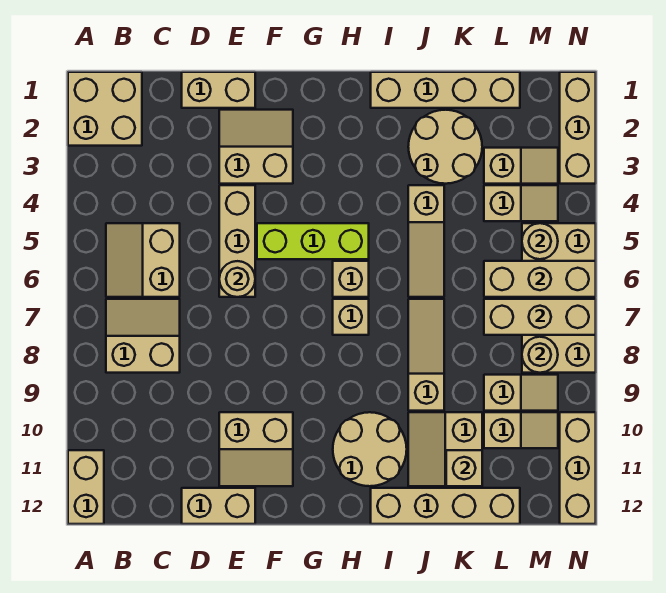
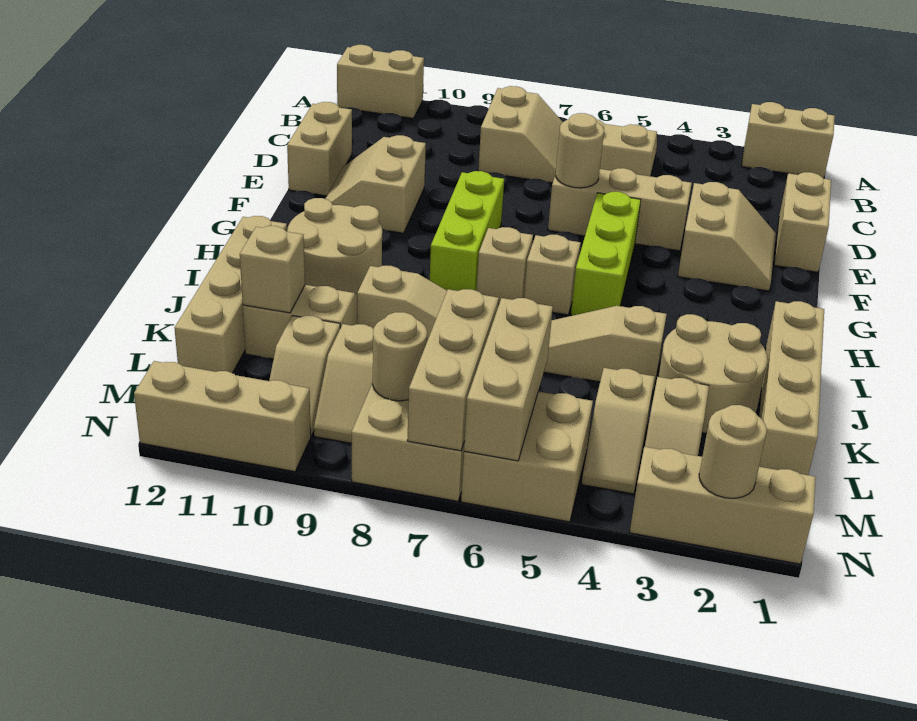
tan 2x2 brick [68,72,142,146] -> tan 1x2 brick [741,102,835,179]
none -> lime 1x3 brick [430,171,504,291]
tan 1x1 round brick [522,223,558,259] -> tan 1x1 round brick moved to [699,405,767,498]

